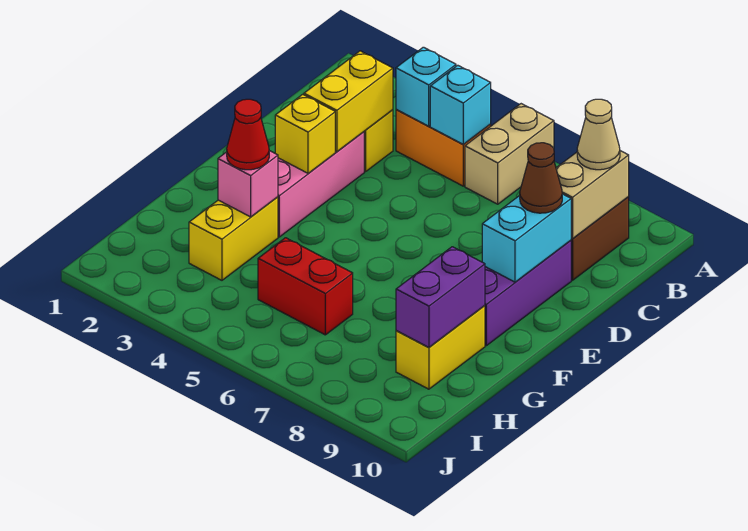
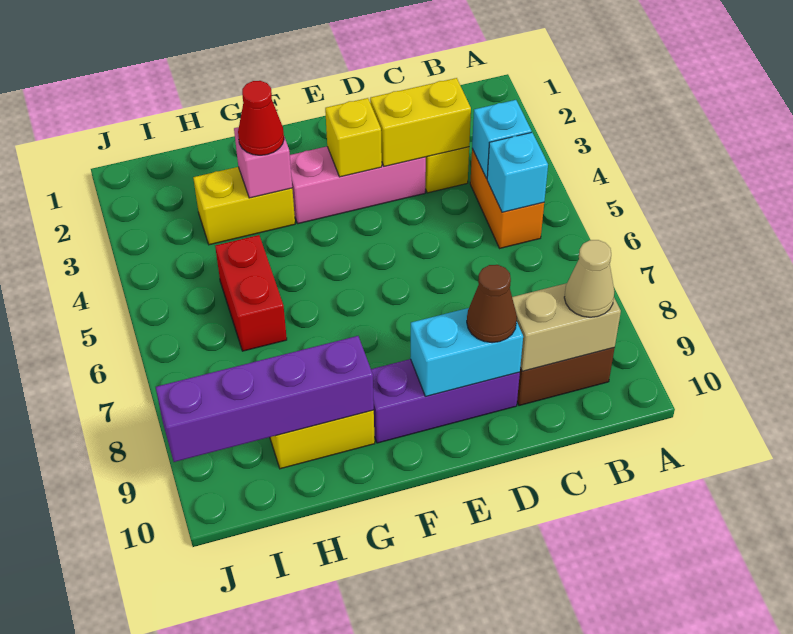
tan 1x2 brick [465,104,554,204] -> none
purple 1x2 brick [396,247,485,348] -> purple 1x4 brick [156,336,374,462]

